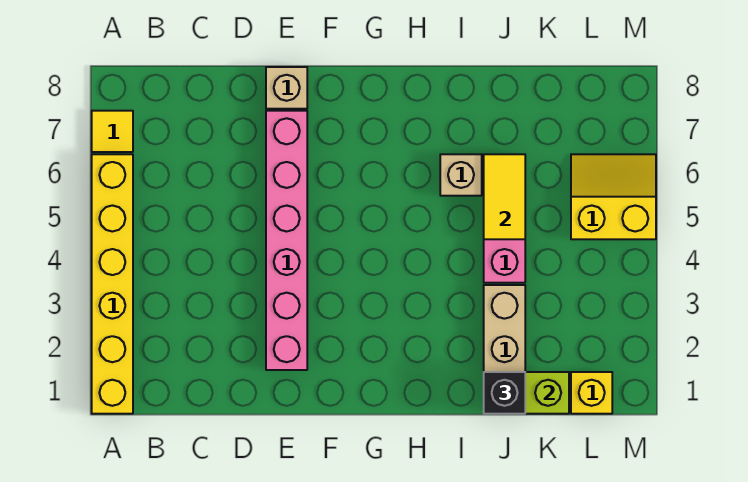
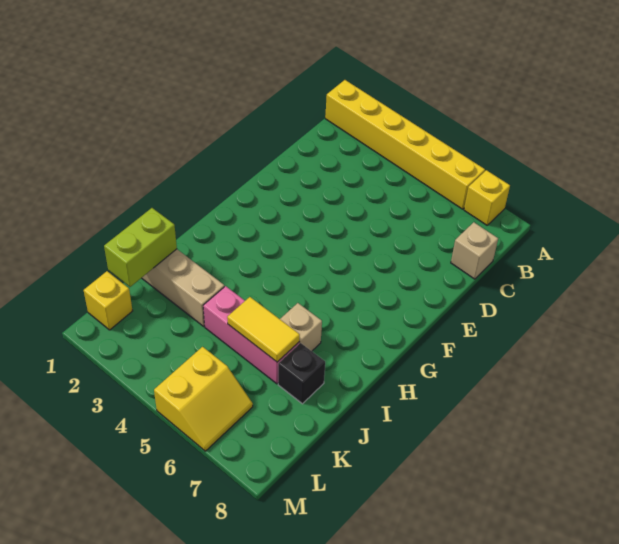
yellow 1x1 tile [92,111,133,152] -> yellow 1x1 brick [464,170,510,225]
pink 1x6 brick [266,111,307,370] -> none
tan 1x1 brick [266,67,307,109] -> tan 1x1 brick moved to [451,222,498,279]
black 1x1 brick [484,372,525,414] -> black 1x1 brick moved to [278,343,325,404]

